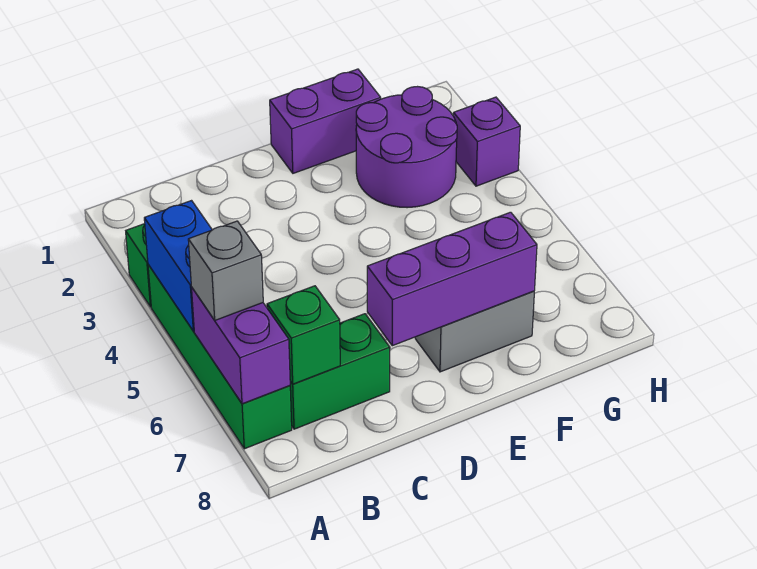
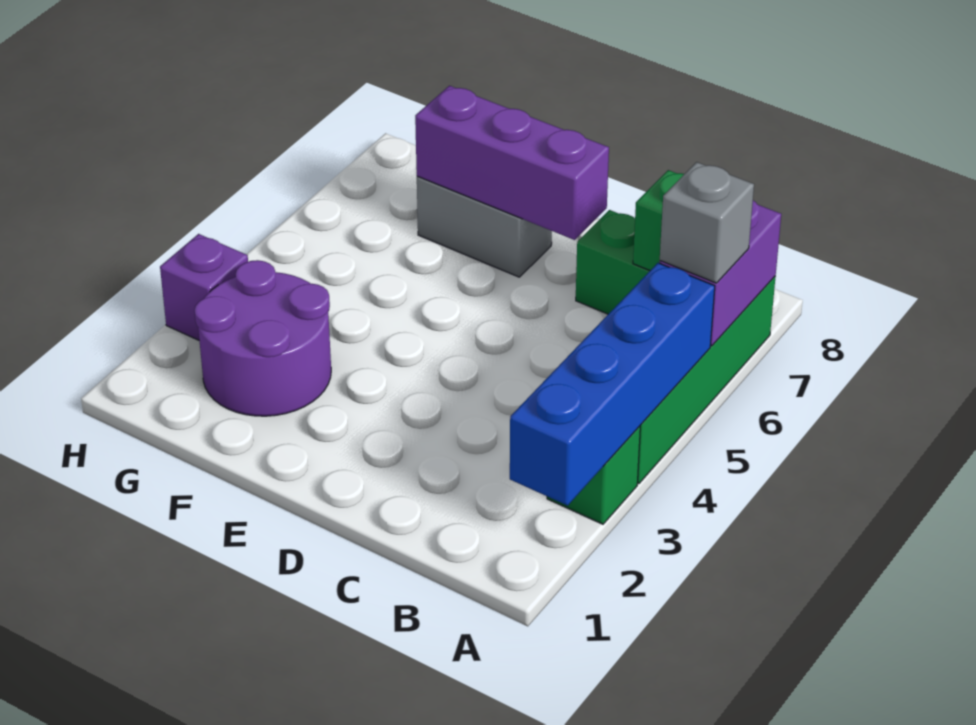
blue 1x2 brick [144,201,212,331] -> blue 1x4 brick [510,263,715,505]
purple 1x2 brick [270,69,381,173] -> none

